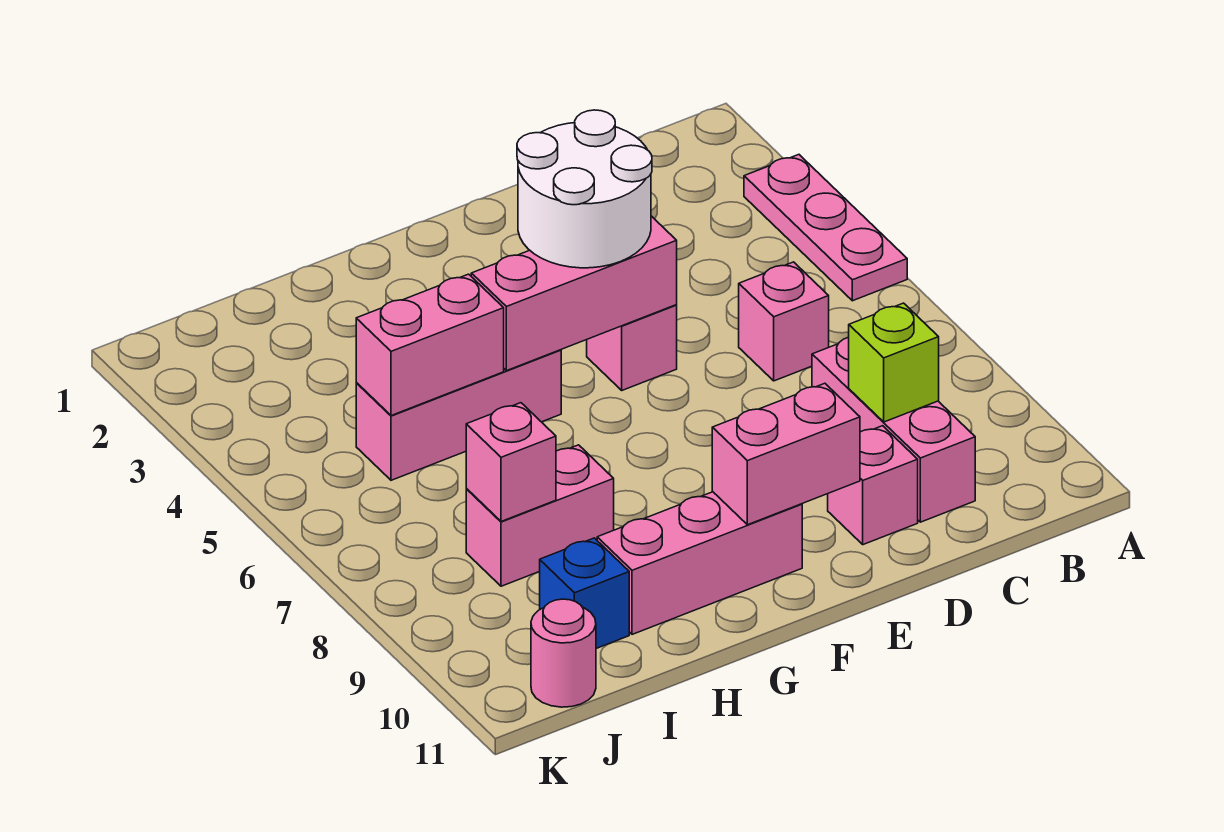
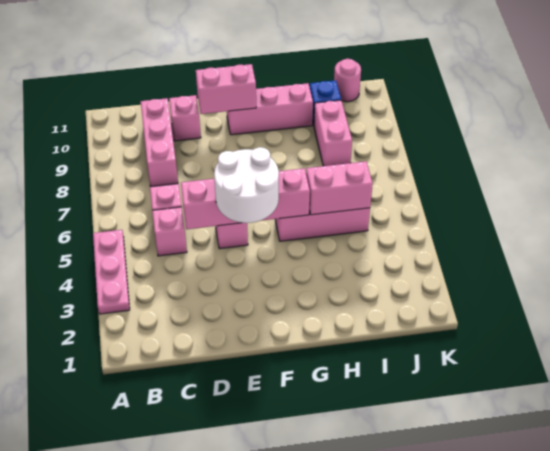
lime 1x1 brick [849,303,939,422] -> none
pink 1x3 brick [471,216,677,371] -> pink 1x4 brick [181,168,310,229]
pink 1x2 brick [466,445,614,586] -> pink 1x2 brick turned to [314,100,352,166]
pink 1x1 brick [466,403,556,521] -> pink 1x1 brick moved to [152,207,187,256]

